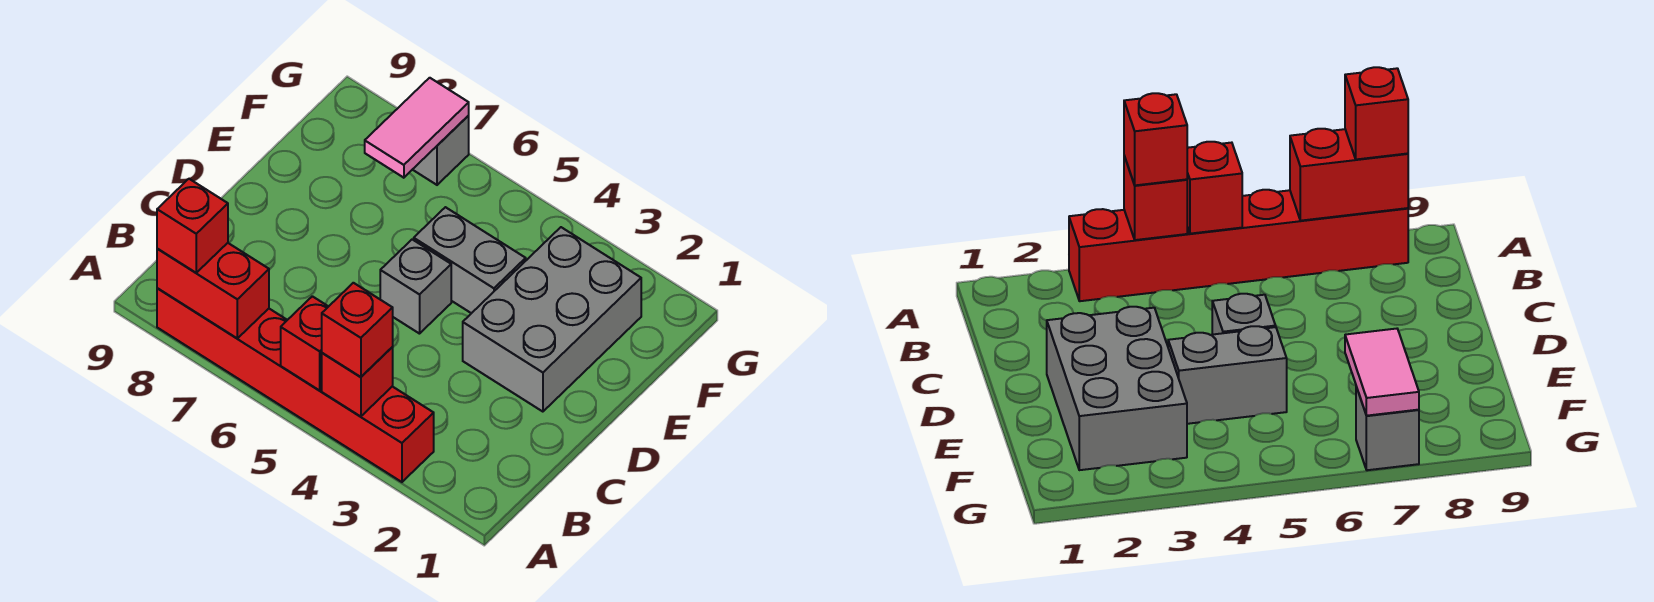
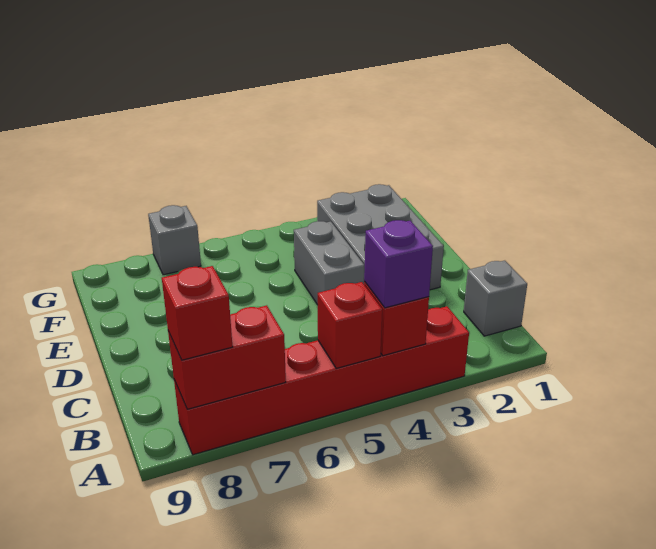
red 1x1 brick [322,283,393,377] -> purple 1x1 brick [364,220,433,308]
grey 1x1 brick [380,239,451,334] -> grey 1x1 brick moved to [464,261,527,336]
grey 1x2 brick [414,207,526,313] -> grey 1x2 brick turned to [294,221,364,305]
pink 1x2 tile [365,78,469,178] -> none

